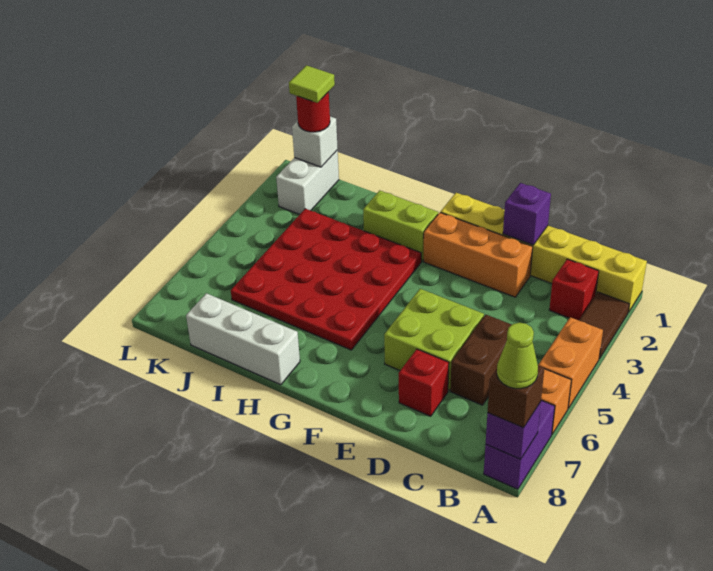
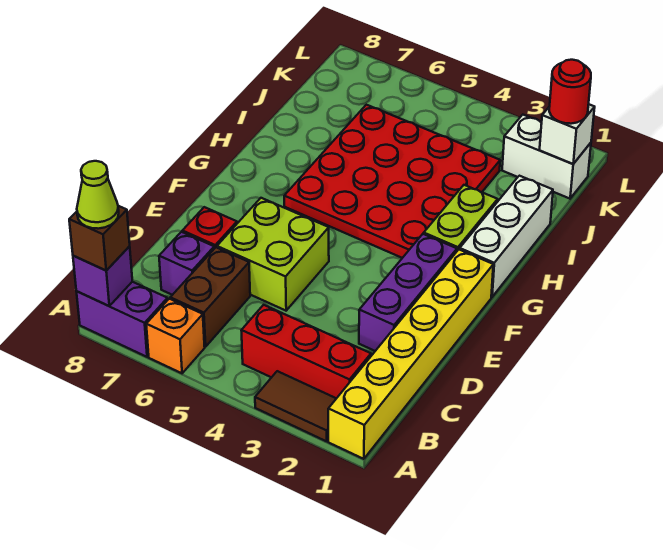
orange 1x2 brick [539,317,603,408] -> none
red 1x1 brick [549,259,599,320] -> red 1x3 brick [241,305,371,398]
brown 1x2 brick [450,315,512,405] -> brown 1x2 brick turned to [170,247,250,347]
purple 1x1 brick [503,183,551,245] -> purple 1x1 brick moved to [159,232,214,295]
orange 1x3 brick [424,213,533,297] -> purple 1x3 brick [359,234,457,351]
white 1x3 brick [186,293,300,385] -> white 1x3 brick moved to [460,176,553,297]
lime 1x1 tile [289,65,335,103] -> none

